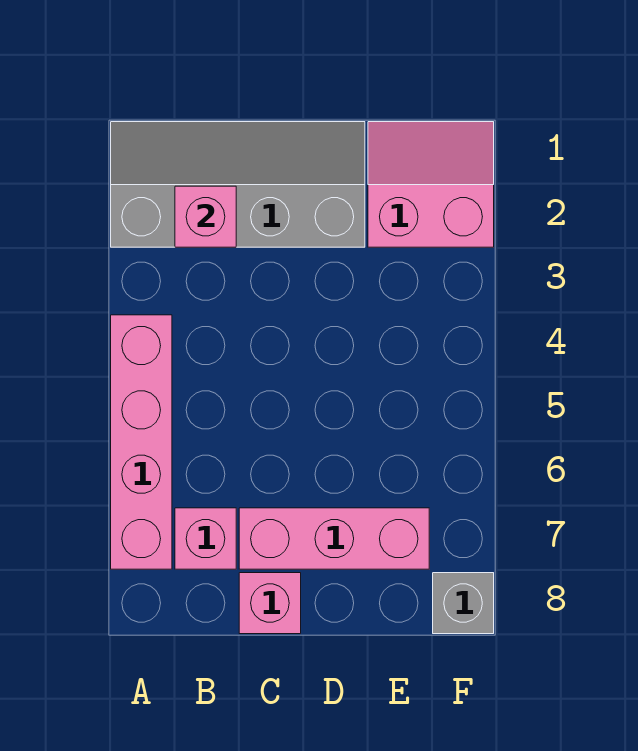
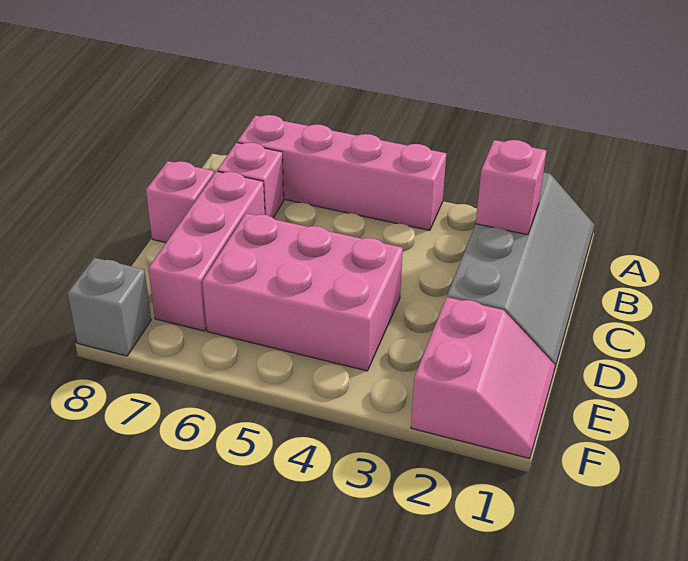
none -> pink 2x3 brick [202,213,403,371]

